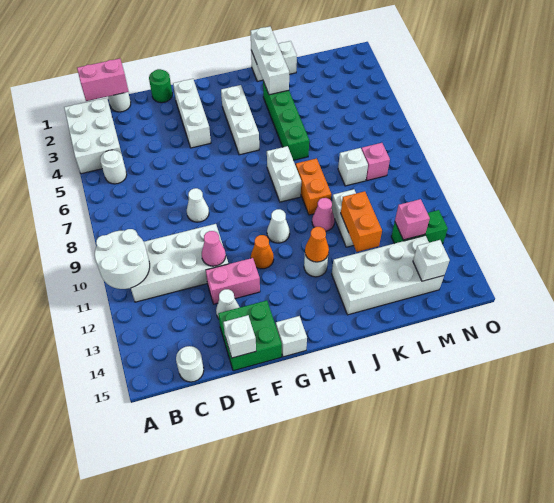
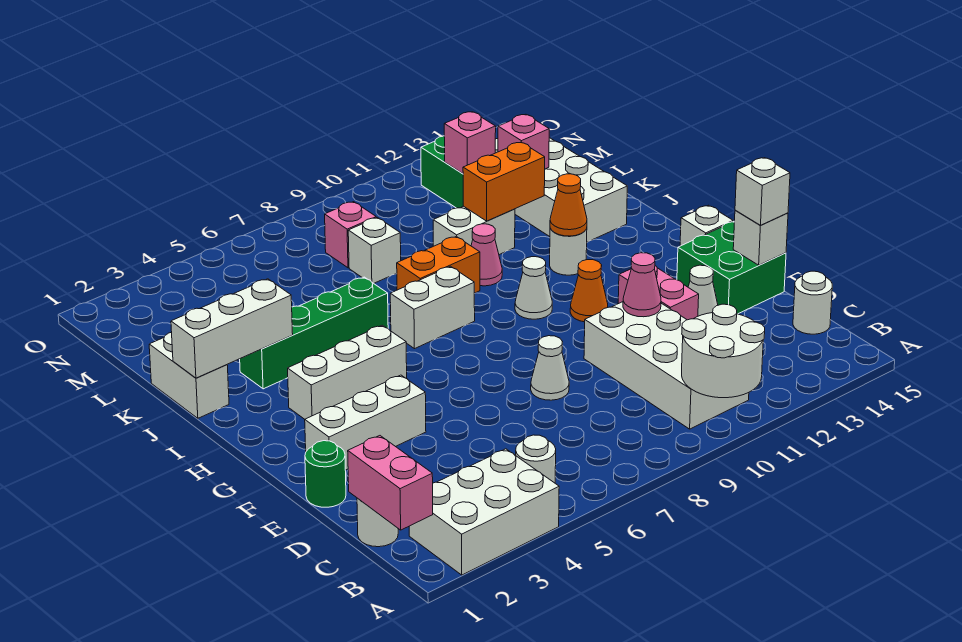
none -> pink 1x1 brick [498,114,549,169]
white 1x1 brick [413,240,450,281] -> white 1x1 brick moved to [735,158,790,226]

